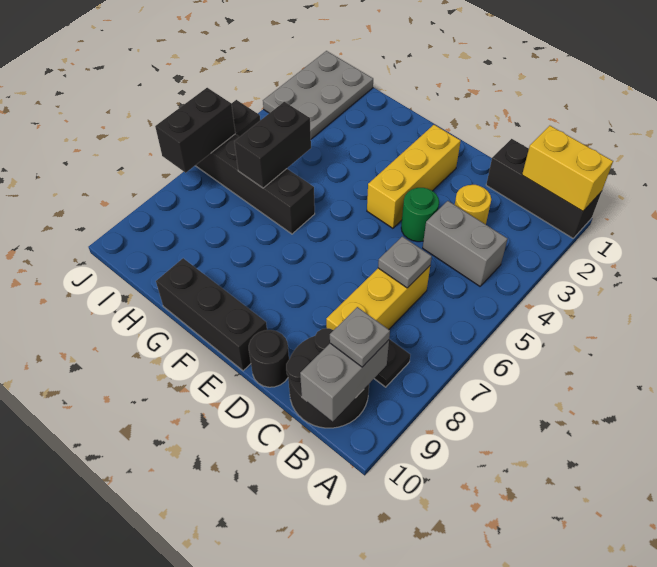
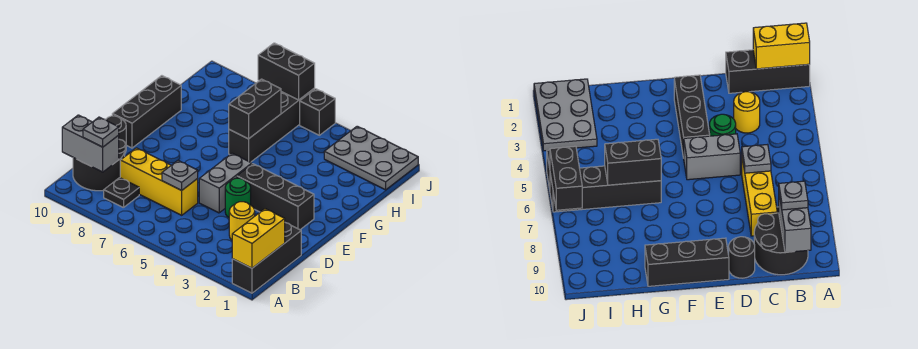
grey 1x2 brick [423,201,508,286] -> grey 1x2 brick moved to [199,153,252,213]
yellow 1x3 brick [367,125,461,228] -> black 1x3 brick [237,164,314,230]
black 1x2 brick [234,102,311,188] -> black 1x2 brick turned to [229,79,281,139]

